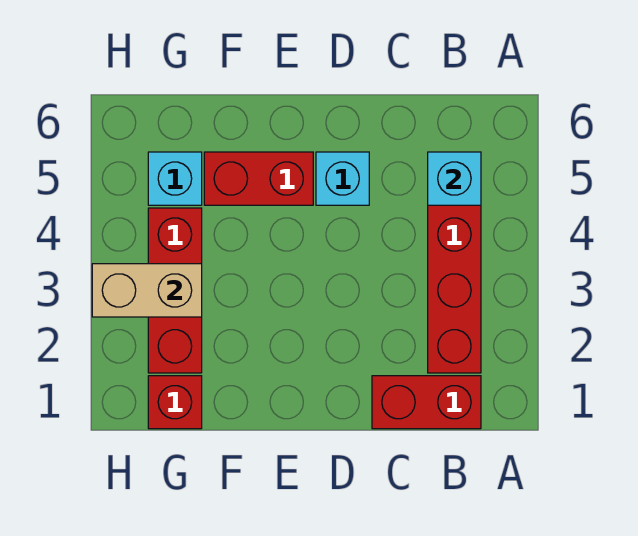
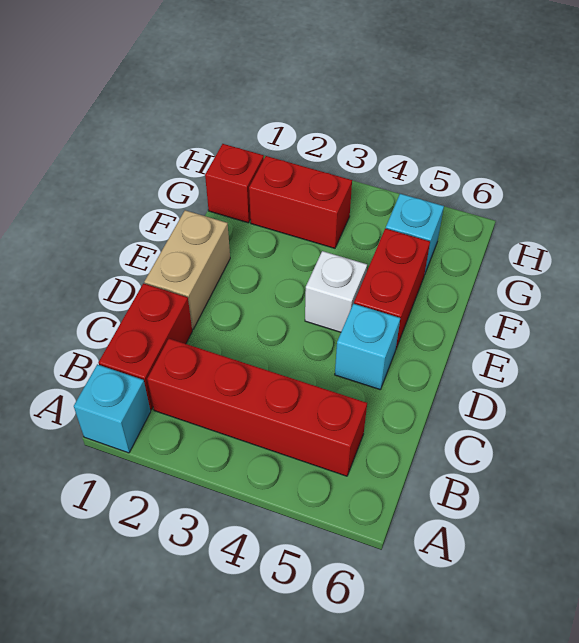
cyan 1x1 brick [428,152,481,205] -> cyan 1x1 brick moved to [74,364,151,453]
none -> white 1x1 brick [305,251,367,332]
red 1x3 brick [148,208,202,373] -> red 1x2 brick [249,156,352,248]
tan 1x2 brick [92,264,202,317] -> tan 1x2 brick moved to [144,210,230,329]

